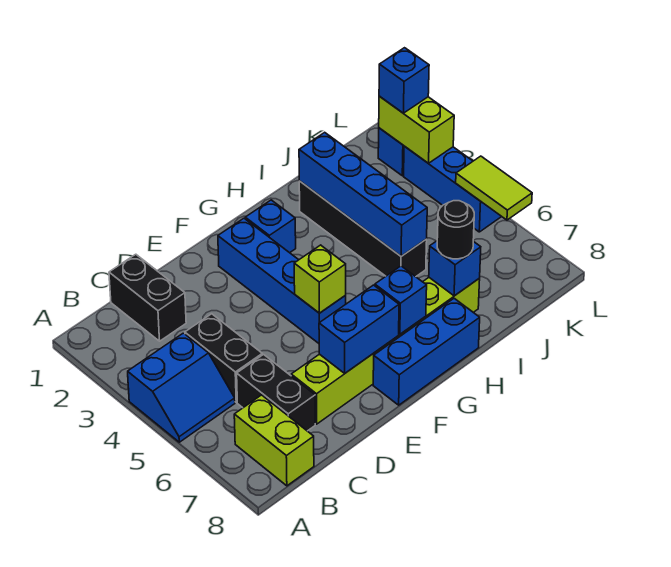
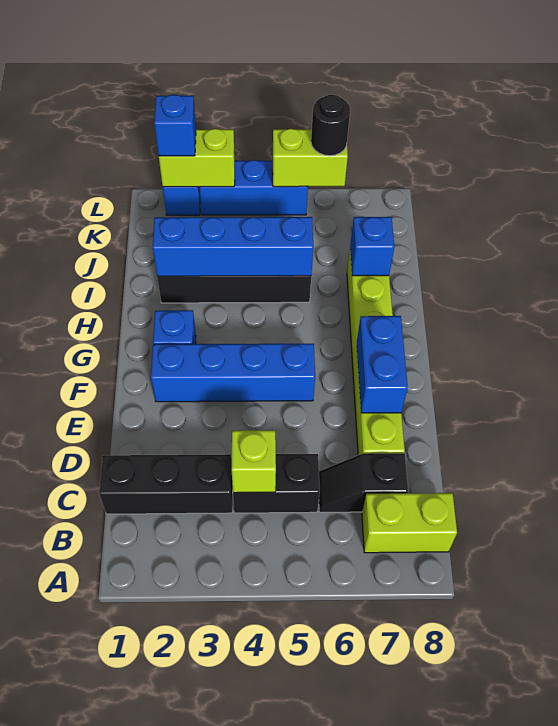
blue 2x2 slope [128,333,235,442] -> none
black 1x2 brick [109,254,186,341] -> black 1x3 brick [99,454,233,514]
black 1x2 brick [237,355,315,431] -> black 1x2 slope [319,453,408,512]
lime 1x1 brick [294,245,346,313] -> lime 1x1 brick moved to [231,430,276,493]
blue 1x3 brick [373,298,480,405] -> none
blue 1x1 brick [375,266,427,334] -> none
black 1x1 round brick [437,201,474,259] -> black 1x1 round brick moved to [311,95,350,156]
lime 1x2 tile [456,156,532,220] -> lime 1x2 brick [273,129,348,187]

